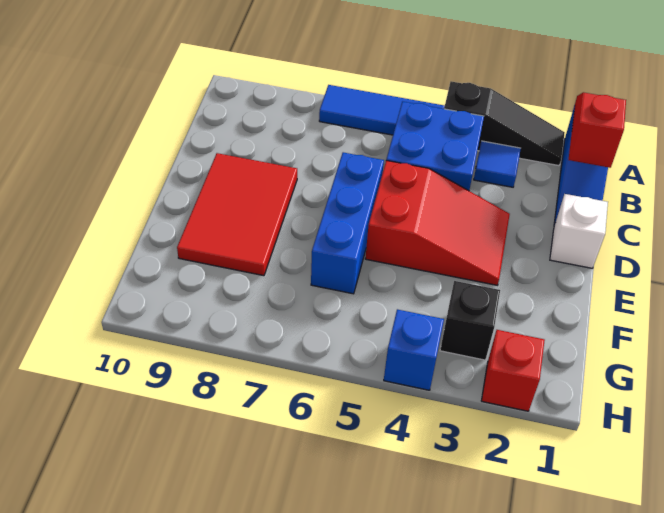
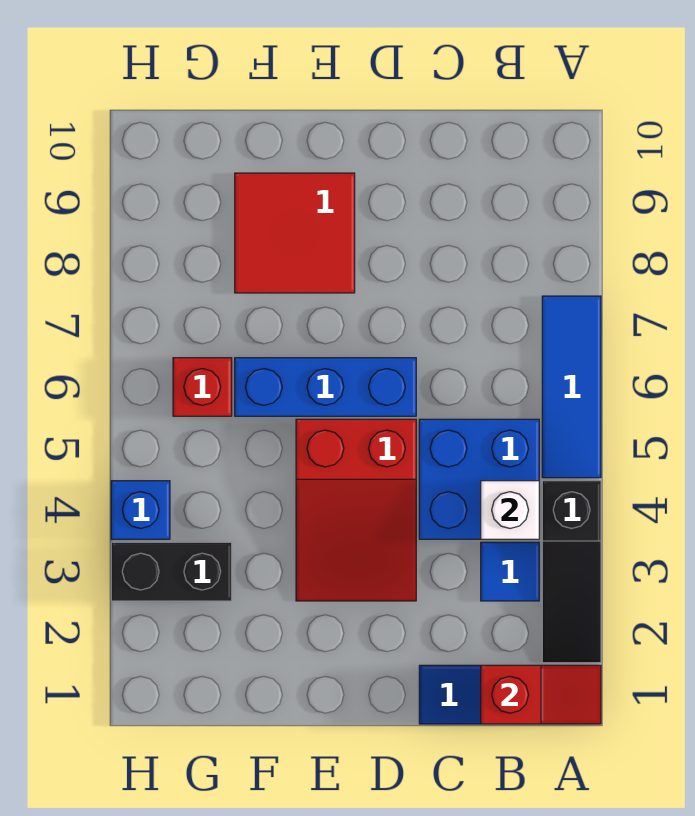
white 1x1 brick [550,194,608,268] -> white 1x1 brick moved to [481,481,539,539]
red 2x3 tile [177,153,297,276] -> red 2x2 tile [235,173,355,293]
black 1x1 brick [440,281,500,360] -> black 1x2 brick [111,542,232,601]
red 1x1 brick [481,330,545,411] -> red 1x1 brick moved to [173,358,232,416]

